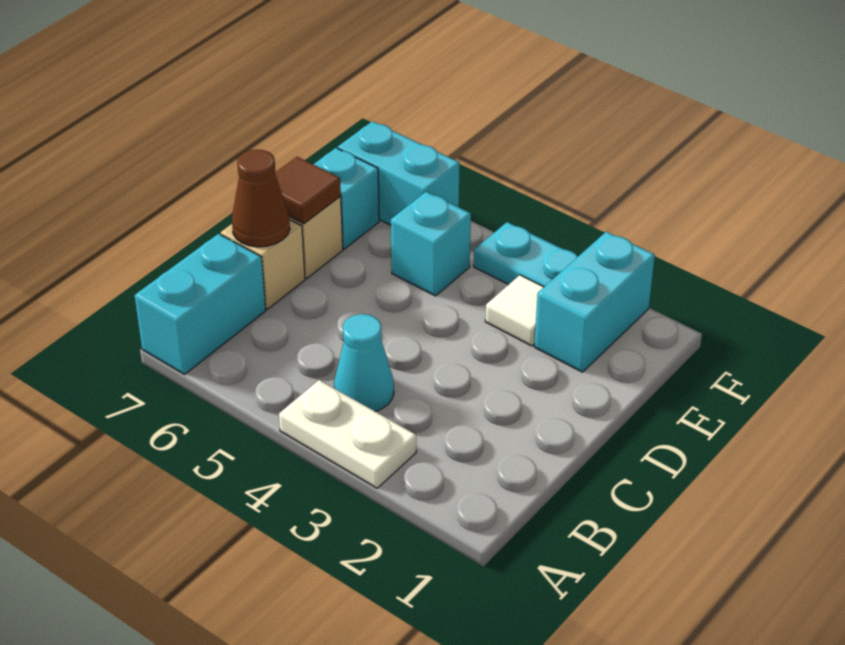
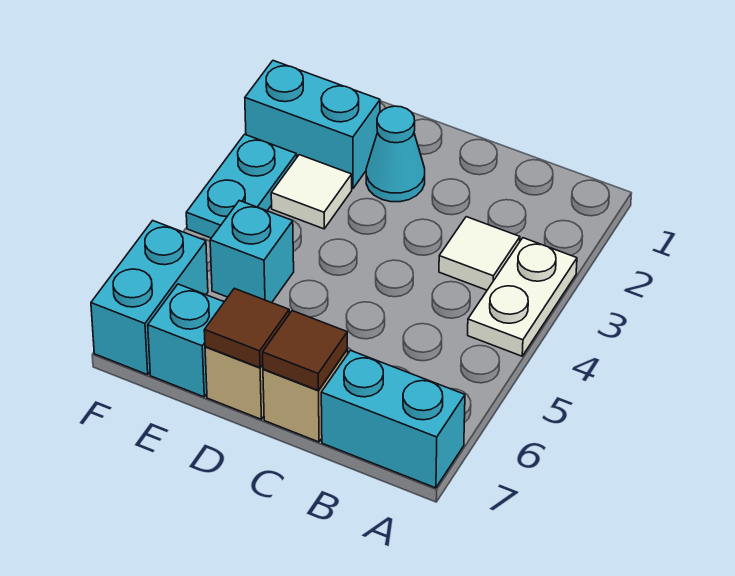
none -> white 1x1 tile [439,217,520,290]
cyan 1x1 cone [334,314,394,411] -> cyan 1x1 cone moved to [366,106,425,202]
brown 1x1 cone [232,150,290,247] -> brown 1x1 tile [263,311,347,390]

